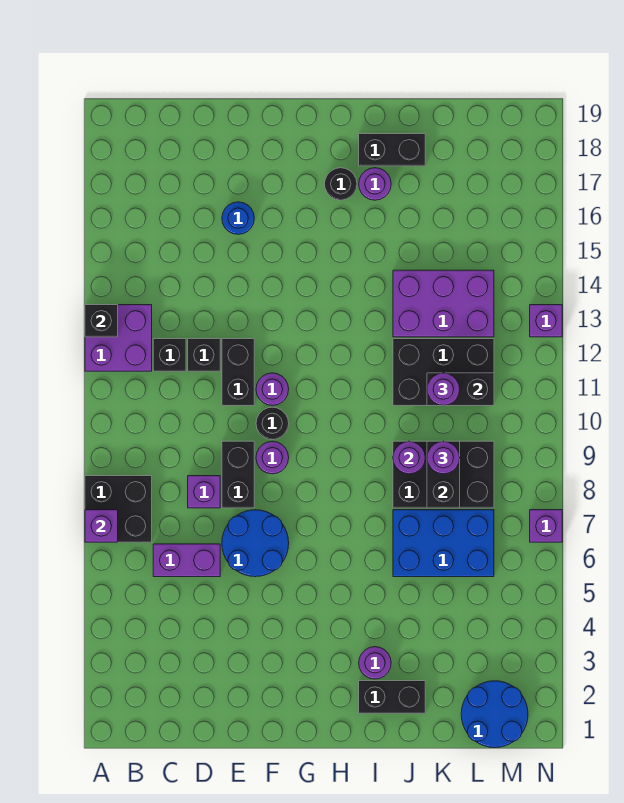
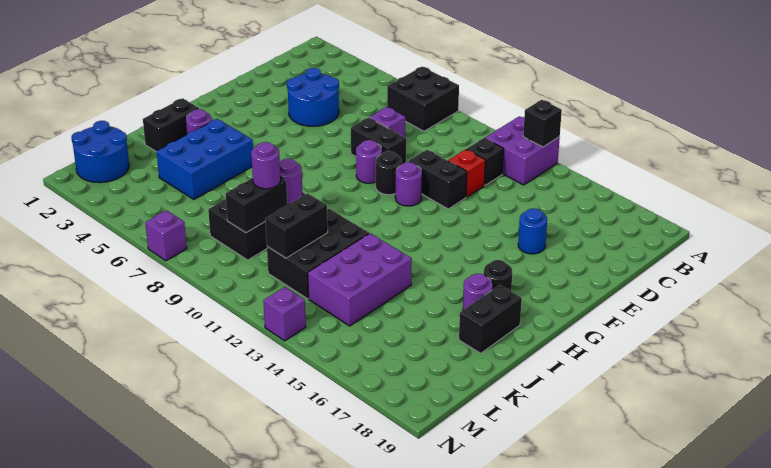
purple 1x1 brick [85,510,118,542] -> none
purple 1x2 brick [153,544,220,577] -> none
black 1x1 brick [188,339,220,371] -> red 1x1 brick [448,149,485,197]
blue 2x2 round brick [222,510,289,577] -> blue 2x2 round brick moved to [287,68,339,126]
blue 2x3 brick [393,510,494,577] -> blue 2x3 brick moved to [157,119,253,200]
black 1x2 brick [427,441,460,508] -> black 1x2 brick turned to [226,177,287,233]
purple 1x1 round brick [427,373,460,406] -> none

